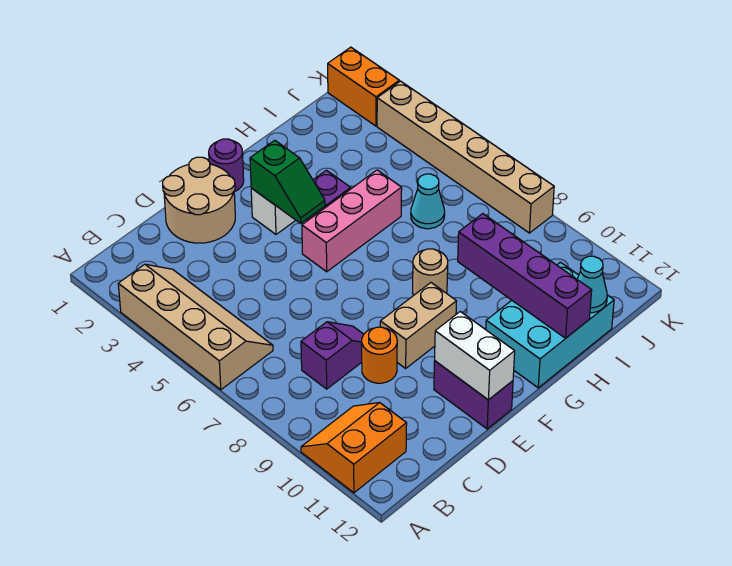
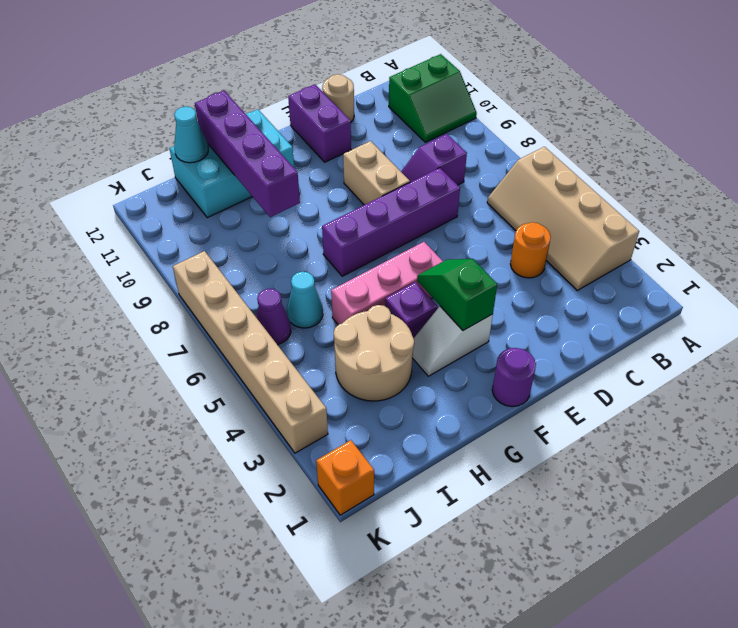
orange 2x2 slope [301,403,407,493] -> green 2x2 slope [389,54,477,142]
tan 2x2 round brick [163,157,235,243] -> tan 2x2 round brick moved to [334,305,414,401]
none -> purple 1x4 brick [322,168,460,276]
orange 1x1 round brick [362,327,397,383] -> orange 1x1 round brick moved to [510,222,551,278]
tan 1x2 brick [380,283,457,368] -> tan 1x2 brick turned to [343,141,410,205]
white 1x2 brick [435,312,515,400] -> none
tan 1x1 round brick [413,249,448,295] -> tan 1x1 round brick moved to [322,74,354,122]
none -> purple 1x1 cone [256,289,291,345]
orange 1x2 brick [328,47,399,126] -> orange 1x1 brick [316,440,374,515]

